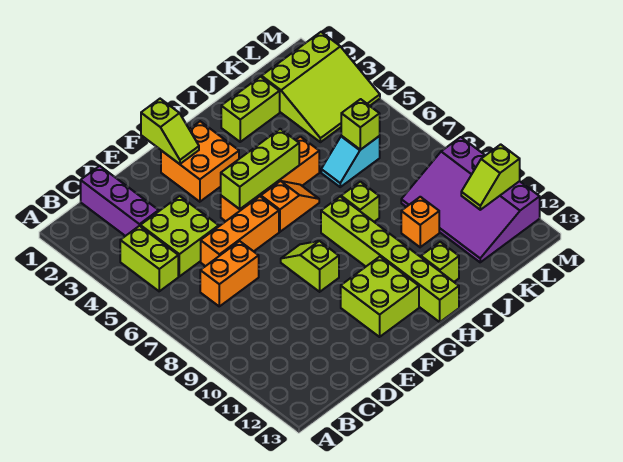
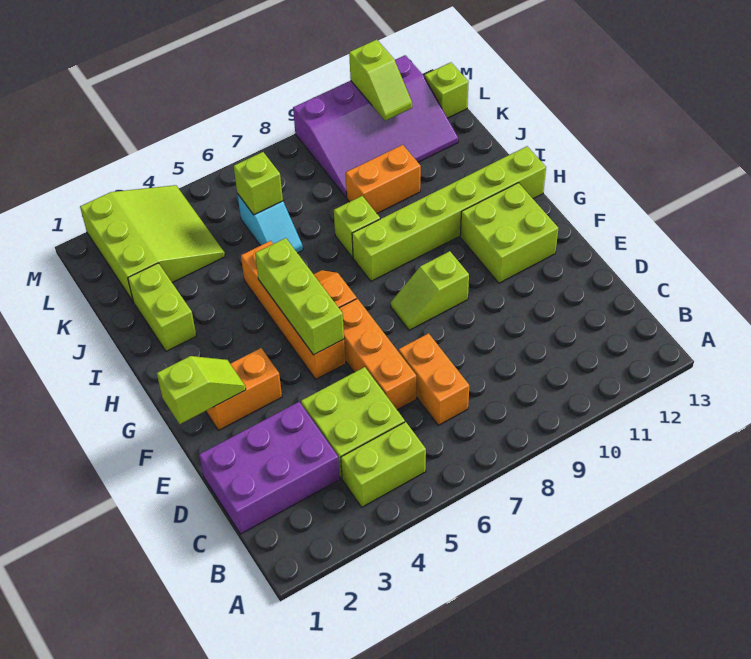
purple 1x3 brick [81,166,159,236] -> purple 2x3 brick [199,402,340,534]
orange 2x2 brick [161,121,239,202] -> orange 1x2 brick [206,348,282,431]
lime 1x1 brick [421,242,459,282] -> lime 1x1 brick moved to [425,62,469,118]
orange 1x1 brick [401,197,439,247] -> orange 1x2 brick [346,145,421,213]

